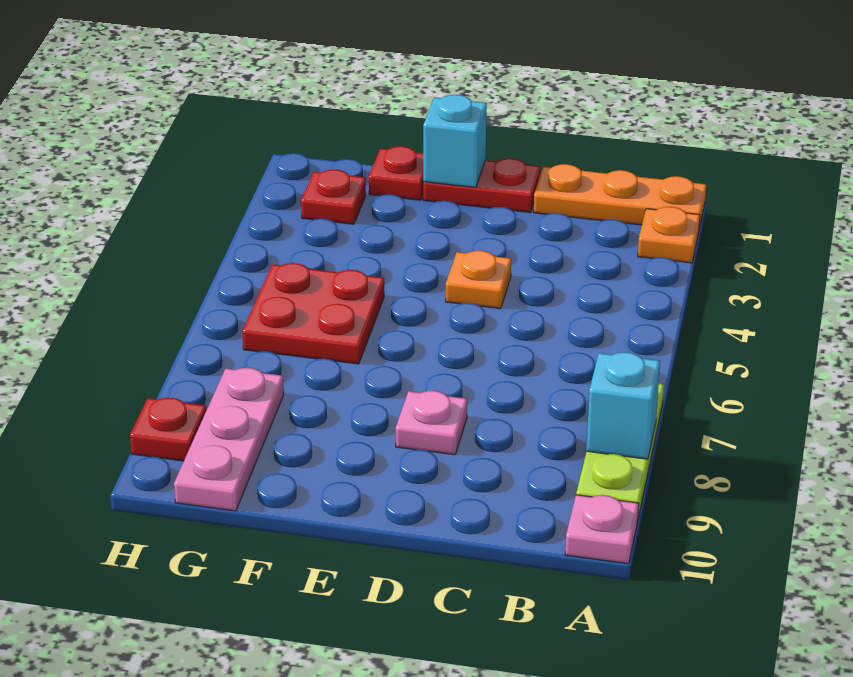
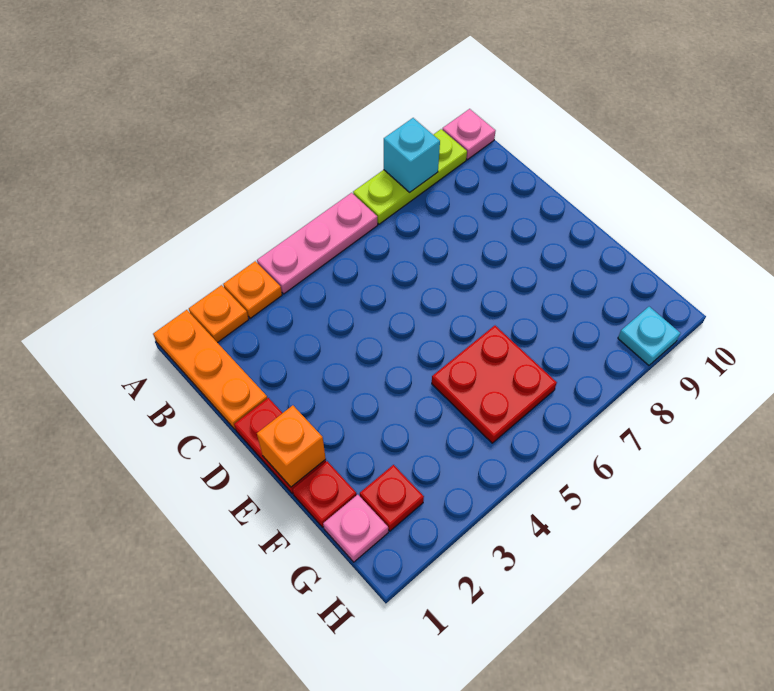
orange 1x1 plate [446,250,511,309] -> orange 1x1 plate moved to [223,261,282,318]
pink 1x1 plate [396,391,467,455] -> pink 1x1 plate moved to [323,495,388,562]
cyan 1x1 brick [423,95,487,188] -> orange 1x1 brick [257,405,326,487]
pink 1x3 plate [174,368,284,511] -> pink 1x3 plate moved to [257,193,378,294]
red 1x1 plate [130,398,206,461] -> cyan 1x1 plate [618,307,680,365]

